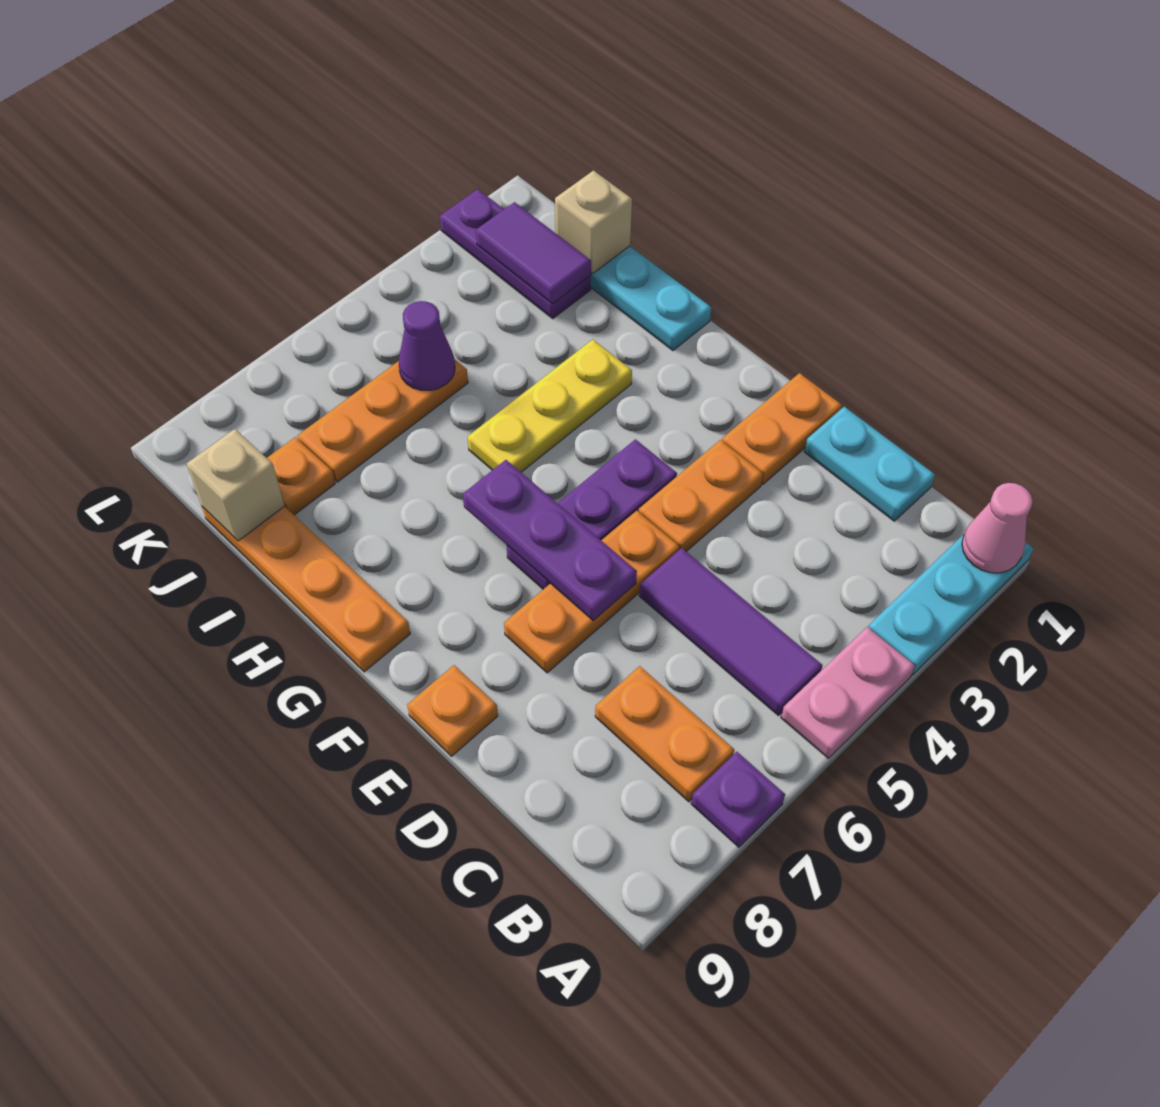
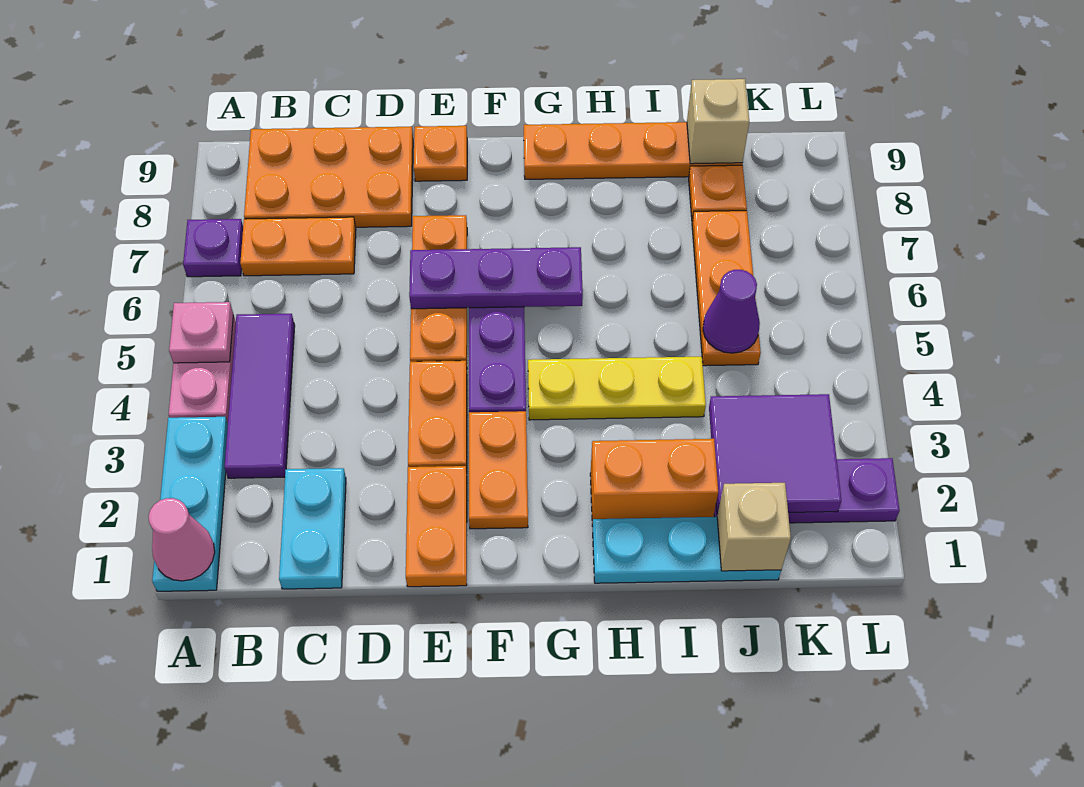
none -> pink 1x1 plate [169,302,233,363]
purple 1x3 tile [639,548,822,716] -> purple 1x3 tile turned to [224,314,295,478]
none -> orange 2x3 plate [244,127,413,227]
cyan 1x2 plate [804,407,935,521] -> cyan 1x2 plate turned to [279,468,346,589]
none -> orange 1x2 plate [469,411,528,529]
none -> orange 1x2 brick [590,439,718,526]
yellow 1x3 plate [468,339,632,472] -> yellow 1x3 plate turned to [528,357,706,420]
purple 1x2 tile [476,202,591,304] -> purple 2x2 tile [709,394,841,514]

